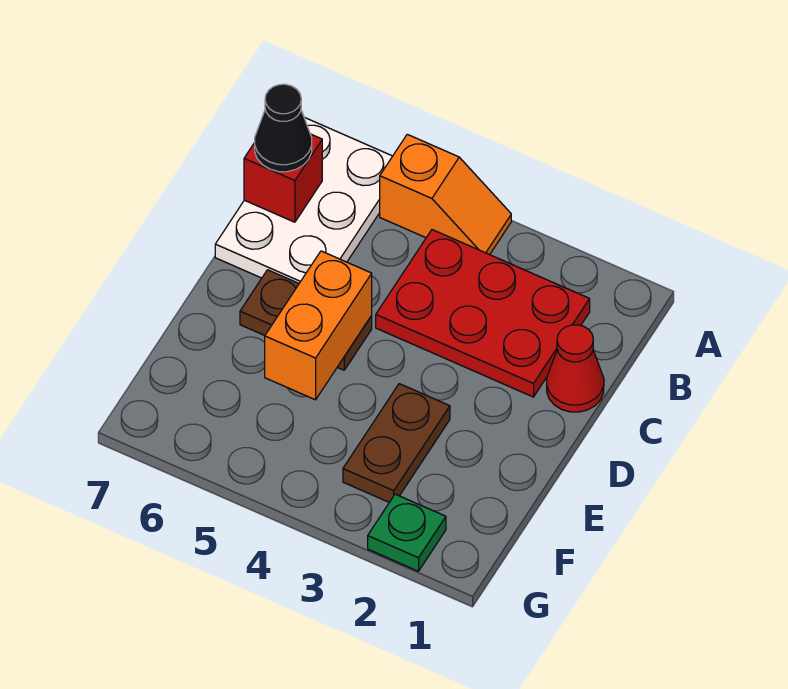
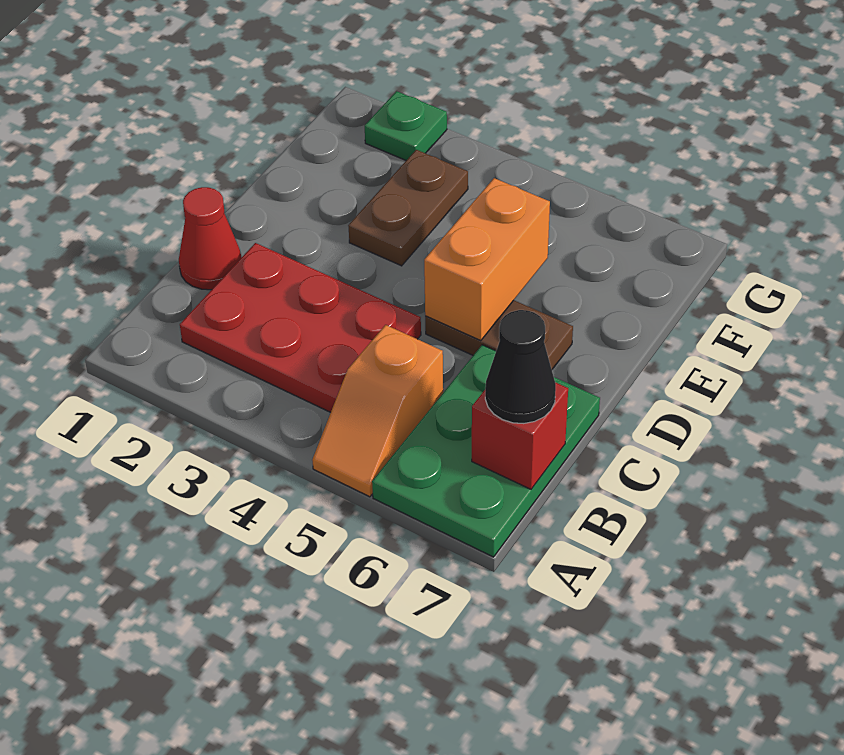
orange 1x2 slope [380,134,511,255] -> orange 1x2 slope turned to [312,325,443,497]
white 2x3 plate [215,118,392,283] -> green 2x3 plate [372,345,600,557]

